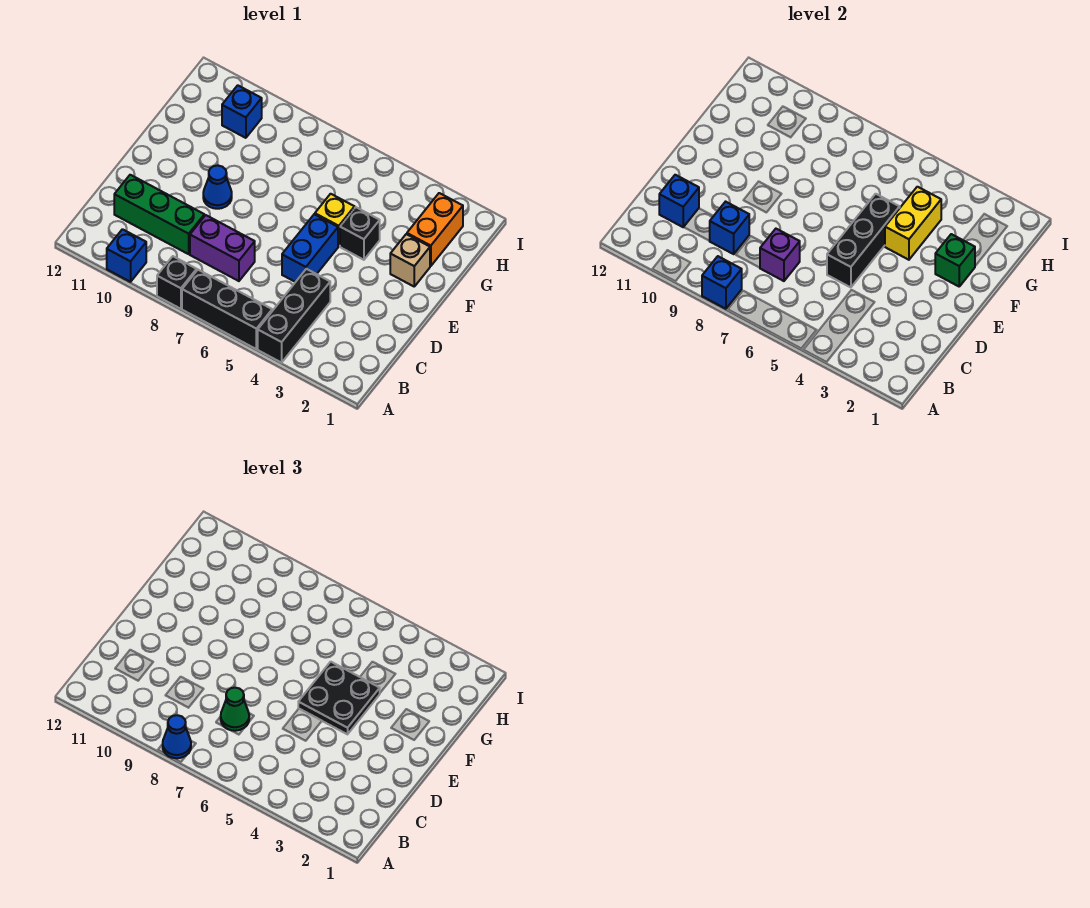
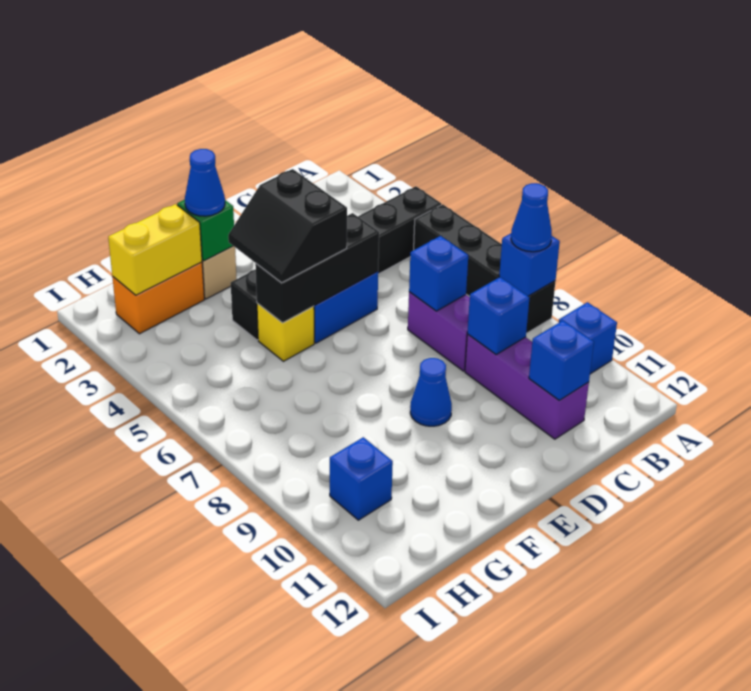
purple 1x1 brick [760,229,800,281] -> blue 1x1 brick [409,236,468,311]
green 1x1 cone [221,688,249,731] -> none
green 1x3 brick [114,175,204,254] -> purple 1x3 brick [465,334,589,439]
black 2x2 plate [298,662,380,734] -> black 2x2 slope [228,169,347,283]
none -> blue 1x1 cone [185,149,225,216]
yellow 1x2 brick [885,187,941,260] -> yellow 1x2 brick moved to [108,204,202,295]

